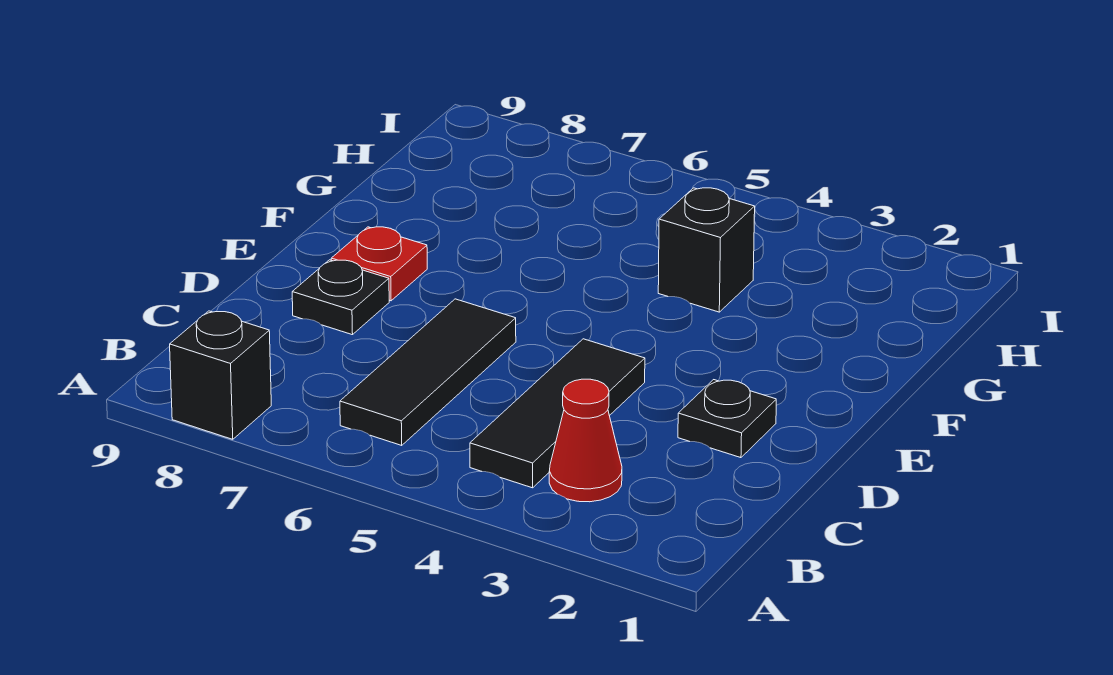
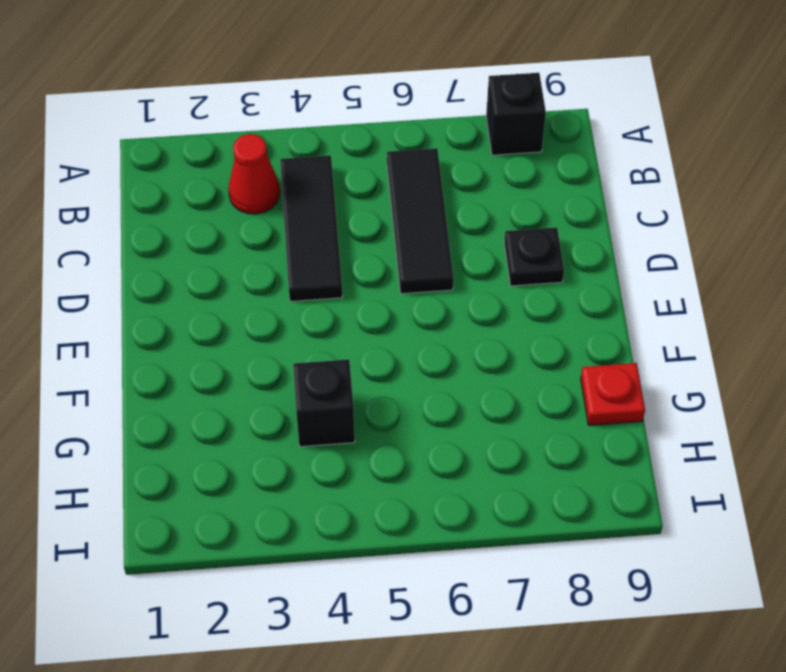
black 1x1 plate [678,380,776,458] -> none
red 1x1 plate [331,227,427,301] -> red 1x1 plate moved to [581,363,645,425]

